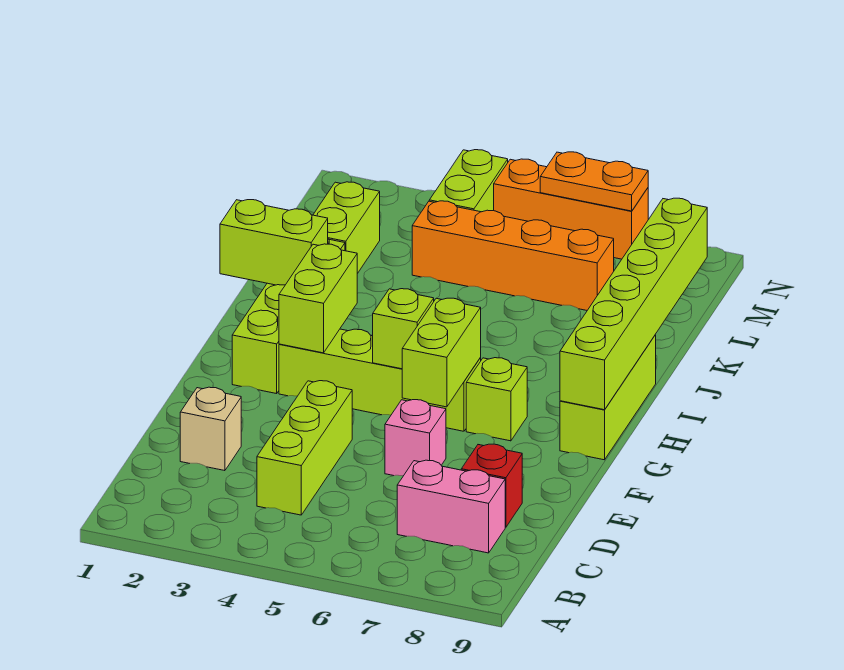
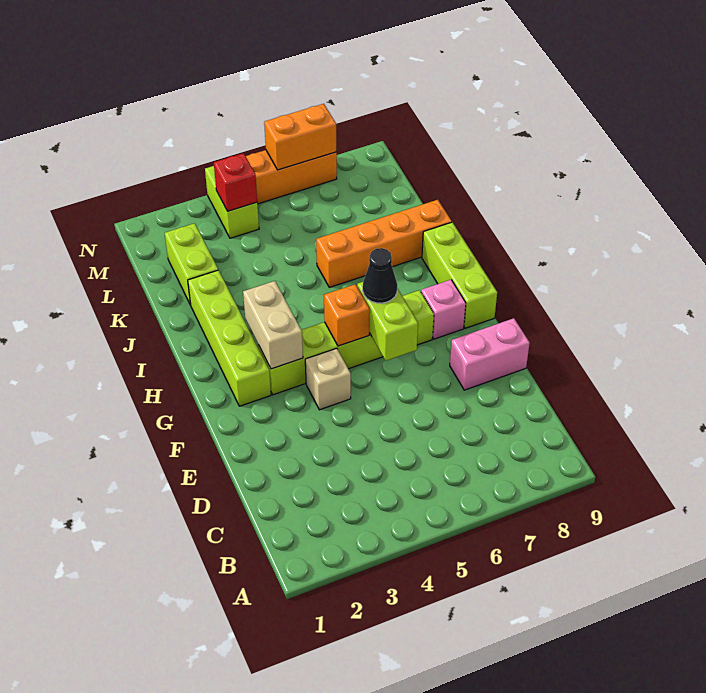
lime 1x3 brick [257,381,352,515] -> none
pink 1x2 brick [397,460,505,553] -> pink 1x2 brick moved to [450,318,530,390]
tan 1x1 brick [180,387,241,471] -> tan 1x1 brick moved to [305,348,351,410]
red 1x1 brick [461,444,522,527] -> red 1x1 brick moved to [214,153,257,211]
pink 1x1 brick [385,400,446,476] -> pink 1x1 brick moved to [421,280,466,339]
lime 1x2 brick [279,244,357,353] -> tan 1x2 brick [243,281,303,369]
lime 1x1 brick [373,289,434,369] -> orange 1x1 brick [324,284,370,346]
none -> black 1x1 cone [363,248,397,303]
lime 1x6 brick [560,198,707,410] -> none
lime 1x2 brick [220,200,328,285] -> none
orange 1x4 brick [412,201,614,310] -> orange 1x4 brick moved to [316,200,452,287]
orange 1x2 plate [540,152,648,211] -> orange 1x2 brick [264,104,336,170]

